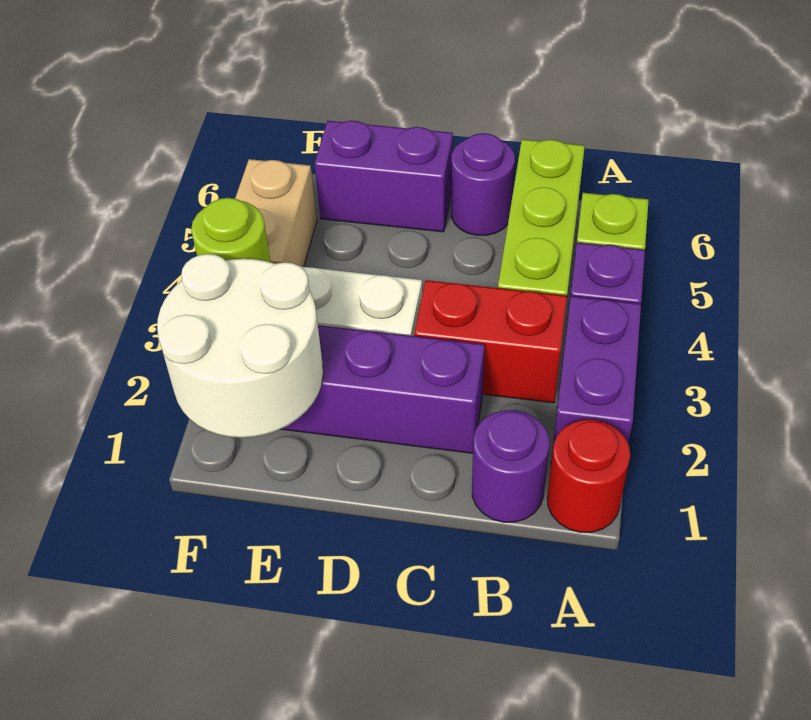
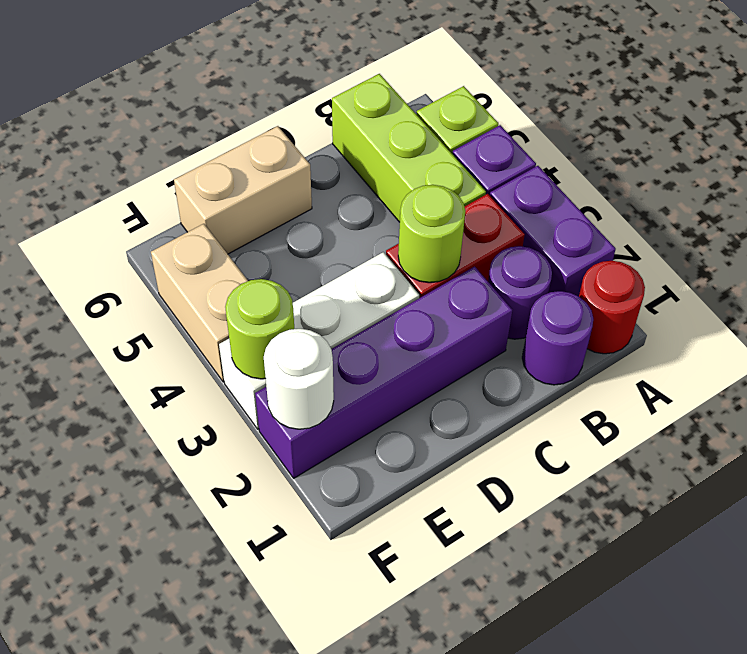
none -> lime 1x1 round brick [398,185,465,283]
purple 1x1 round brick [451,133,515,235] -> purple 1x1 round brick moved to [488,246,552,339]
purple 1x2 brick [315,121,453,232] -> tan 1x2 brick [174,126,312,254]
white 2x2 round brick [157,254,323,438] -> white 1x1 round brick [264,329,334,429]

